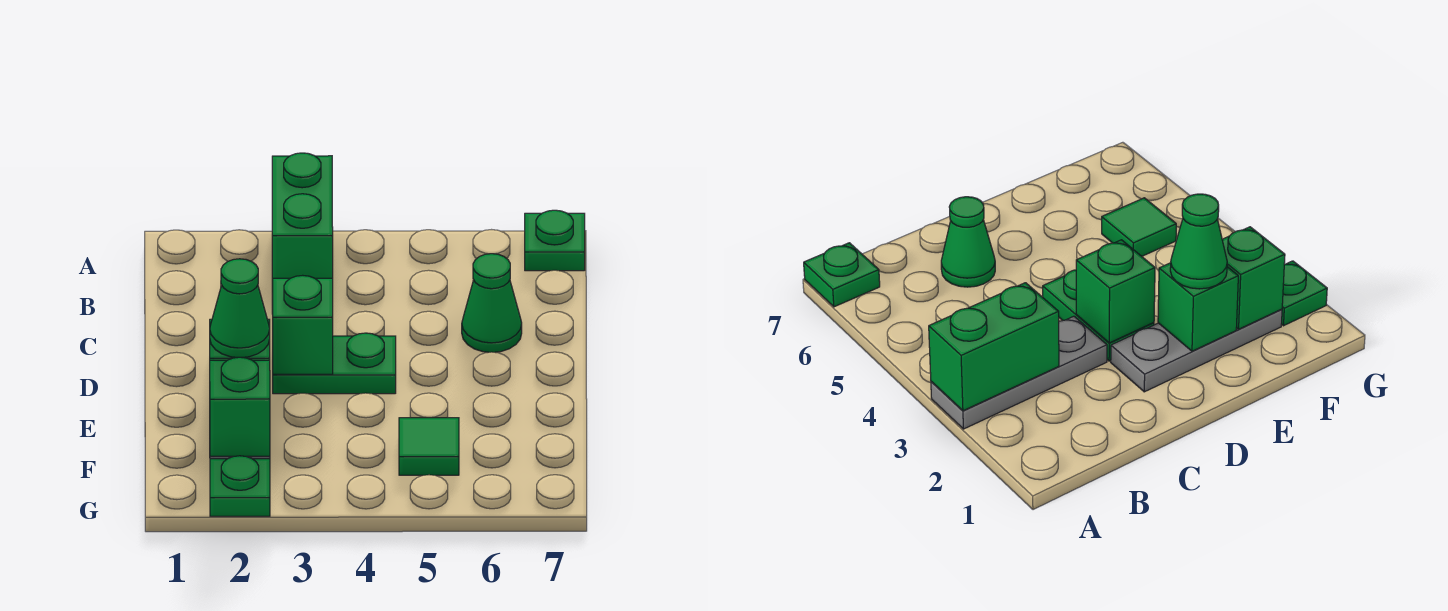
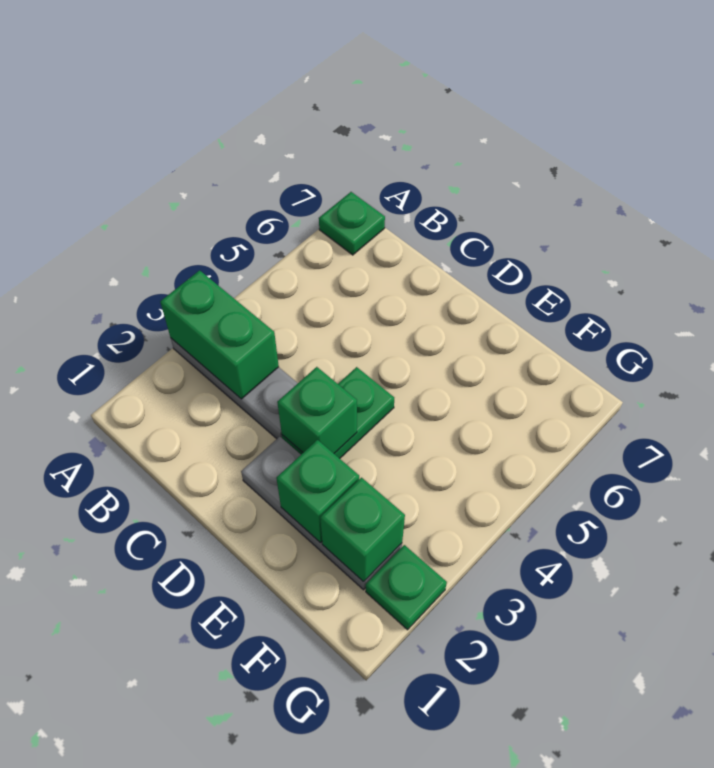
green 1x1 cone [462,254,522,352] -> none
green 1x1 cone [210,259,270,358] -> none
green 1x1 tile [399,418,459,475] -> none

